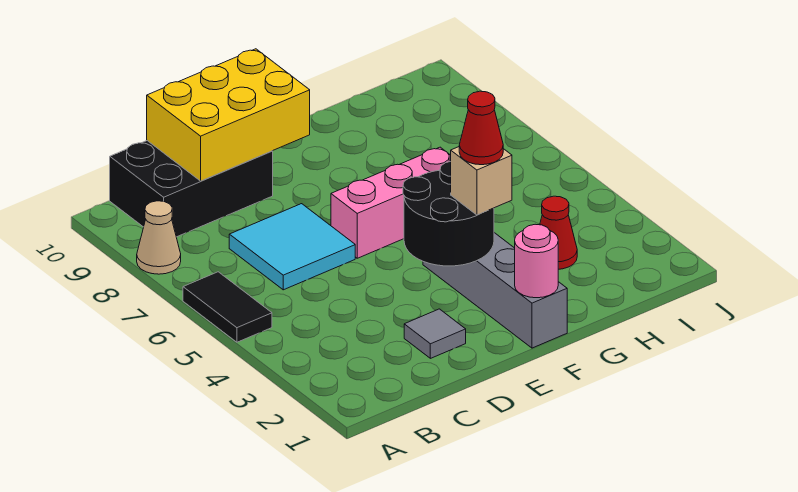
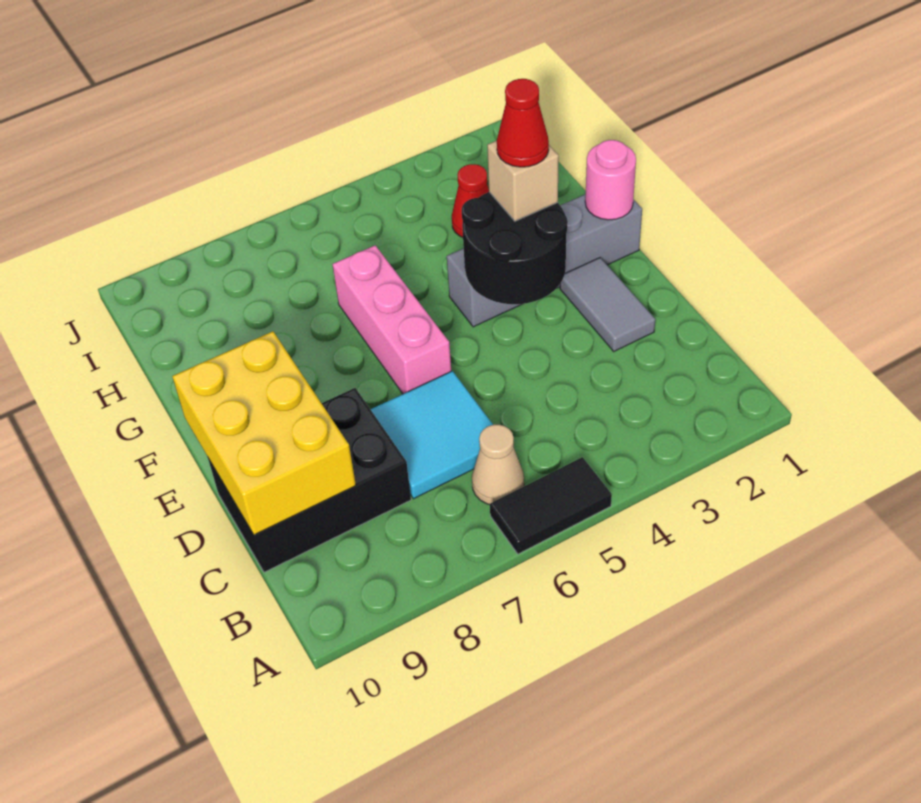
tan 1x1 cone [137,201,181,274] -> tan 1x1 cone moved to [472,425,524,505]
black 2x3 brick [110,141,273,237] -> black 2x3 brick turned to [208,388,411,572]
grey 1x1 tile [404,309,466,358] -> grey 1x2 tile [560,258,655,351]

